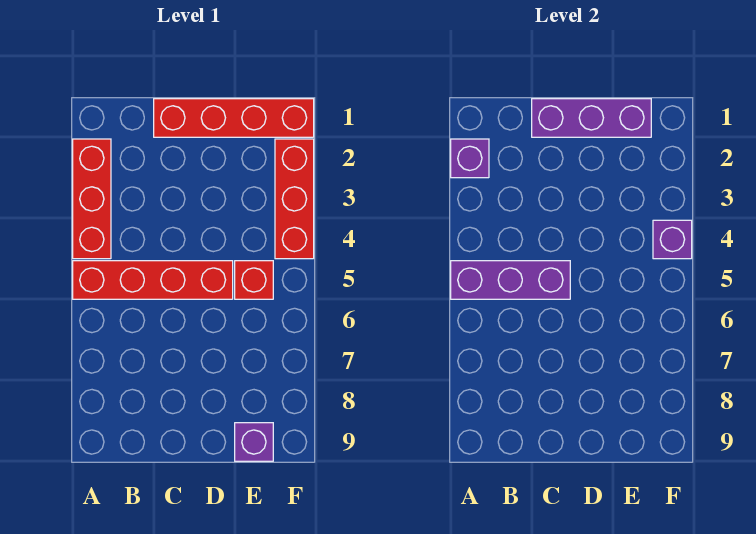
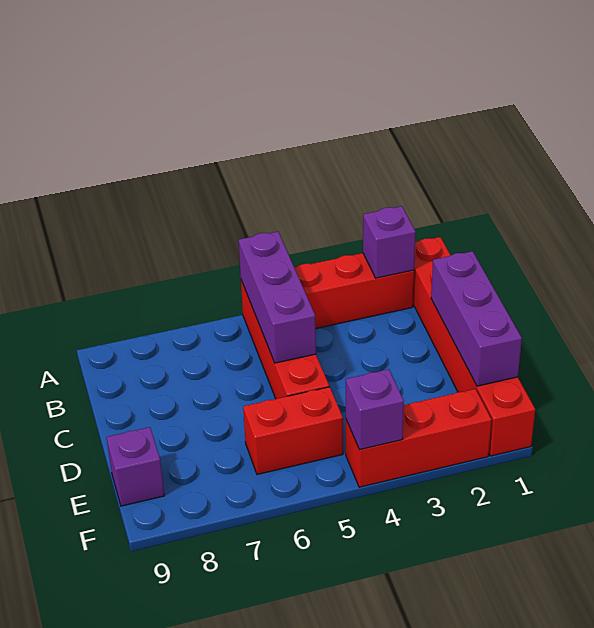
red 1x4 brick [154,99,314,137] -> red 1x6 brick [413,237,535,456]
red 1x1 brick [235,261,273,299] -> red 1x2 brick [243,387,343,474]

